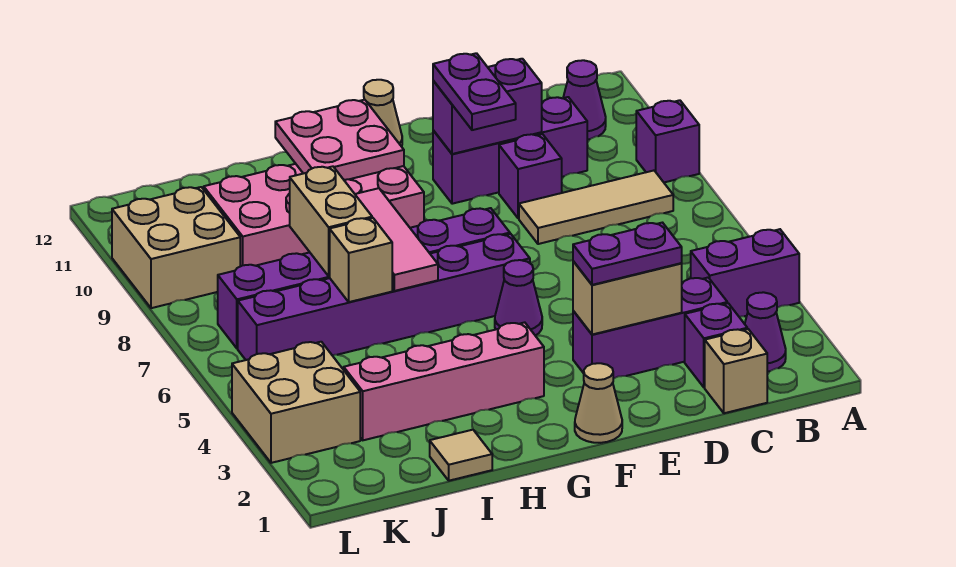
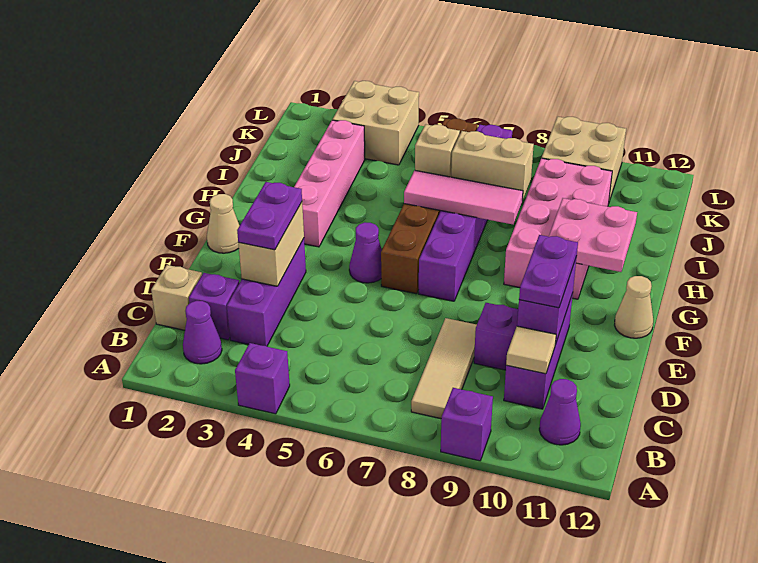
purple 1x2 brick [691,229,799,317] -> purple 1x1 brick [235,343,290,414]
purple 1x2 plate [433,53,516,130] -> purple 1x2 plate turned to [519,235,578,308]
purple 1x6 brick [238,234,530,360] -> brown 1x6 brick [381,118,478,294]
tan 1x1 tile [430,430,492,481] -> tan 1x1 tile moved to [506,326,556,374]

